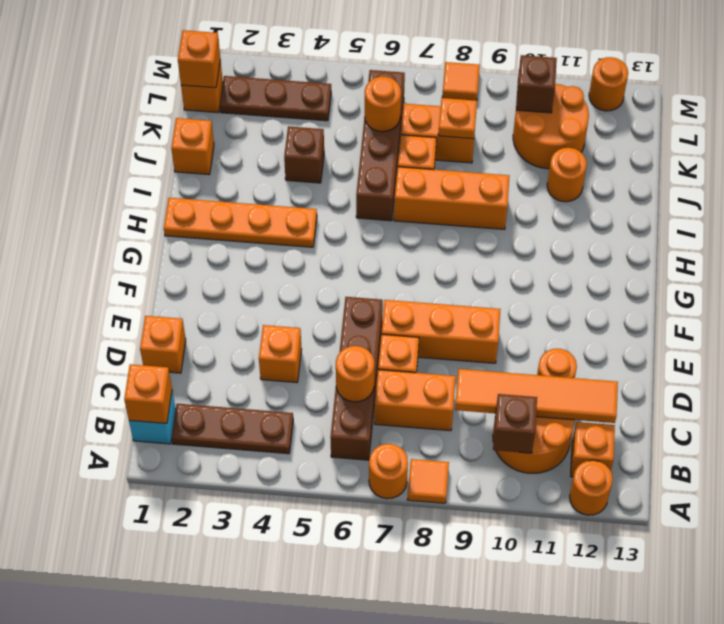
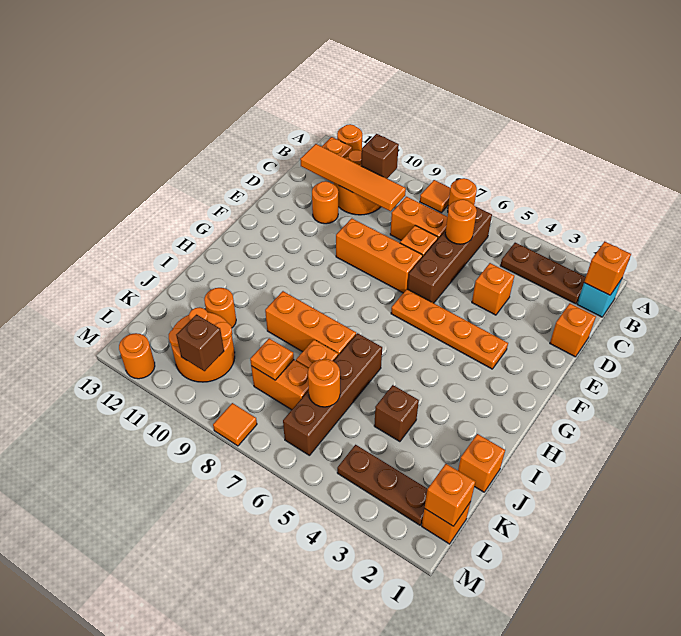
orange 1x4 plate [164,198,317,247] -> orange 1x4 plate moved to [391,289,508,369]

